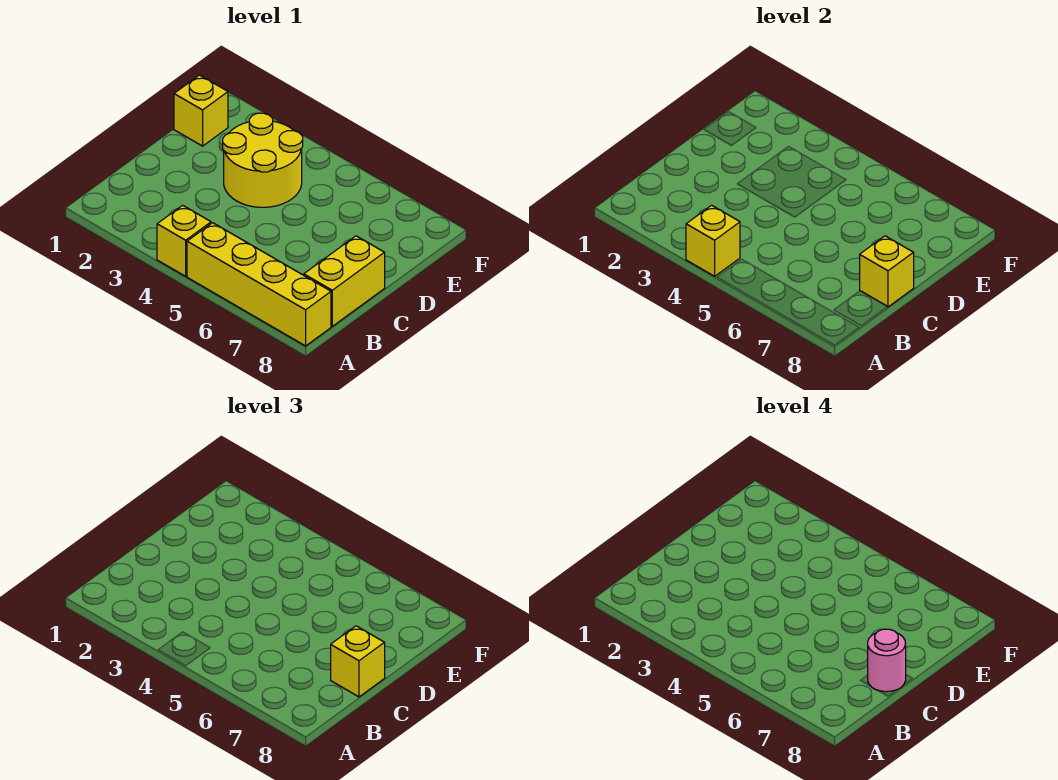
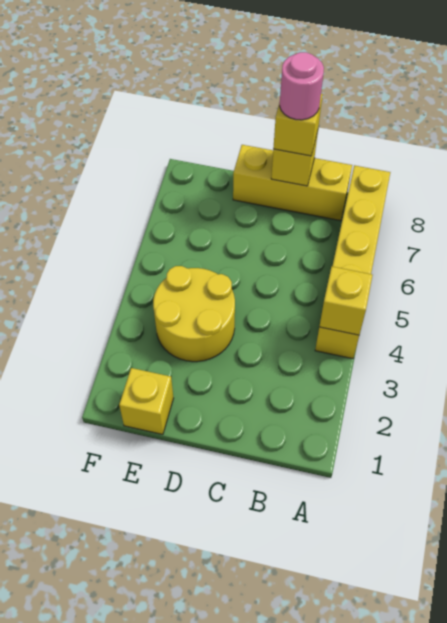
yellow 1x2 brick [304,236,385,326] -> yellow 1x3 brick [233,145,352,221]

